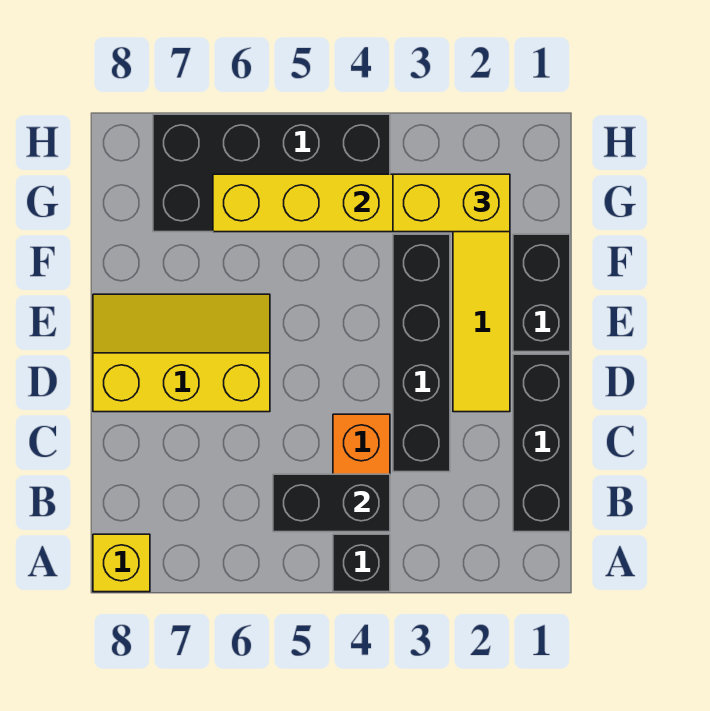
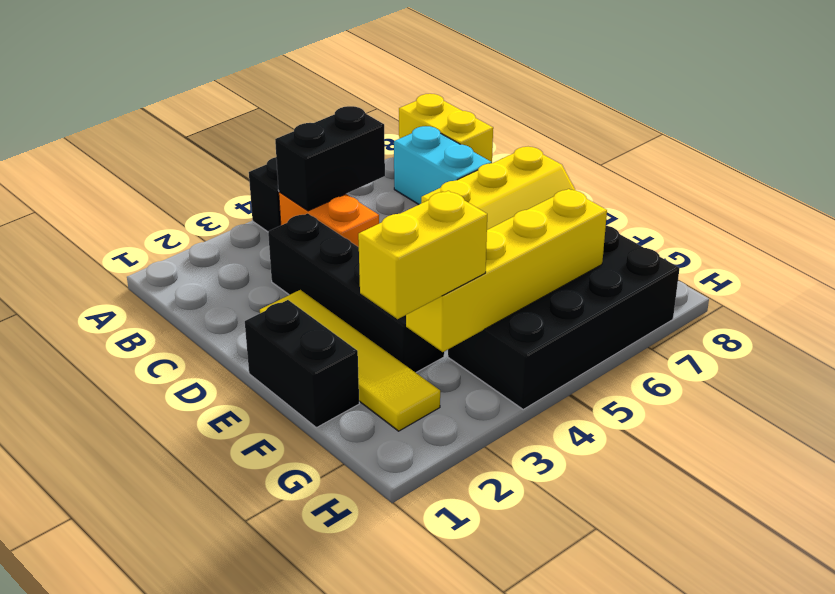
yellow 1x1 brick [93,534,150,592] -> yellow 1x2 brick [399,94,493,162]
black 1x3 brick [513,354,570,532] -> none
none -> cyan 1x2 brick [394,126,492,204]

